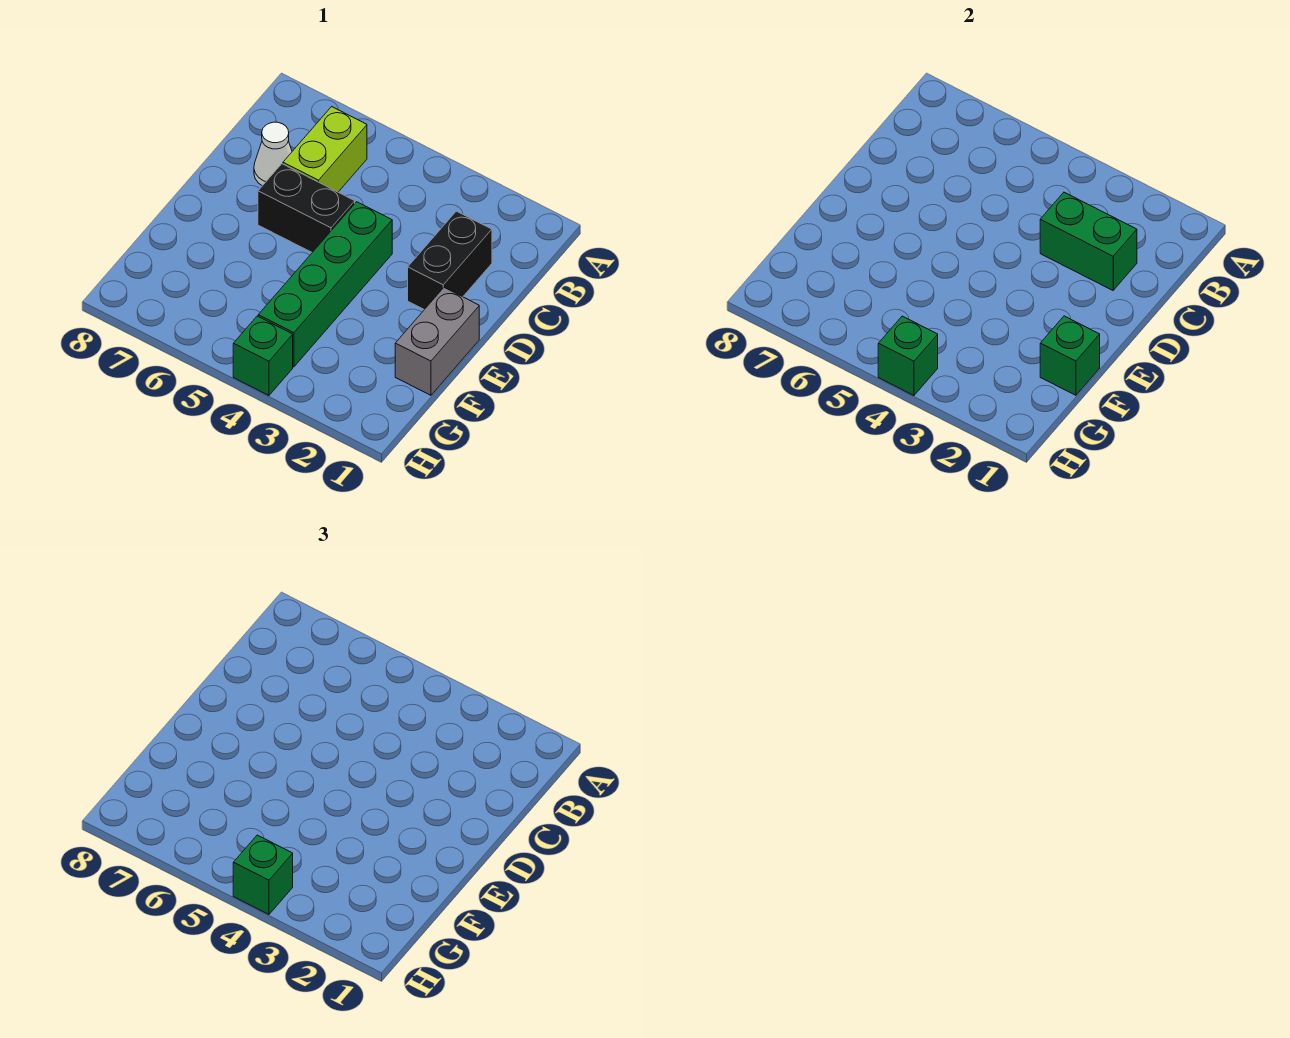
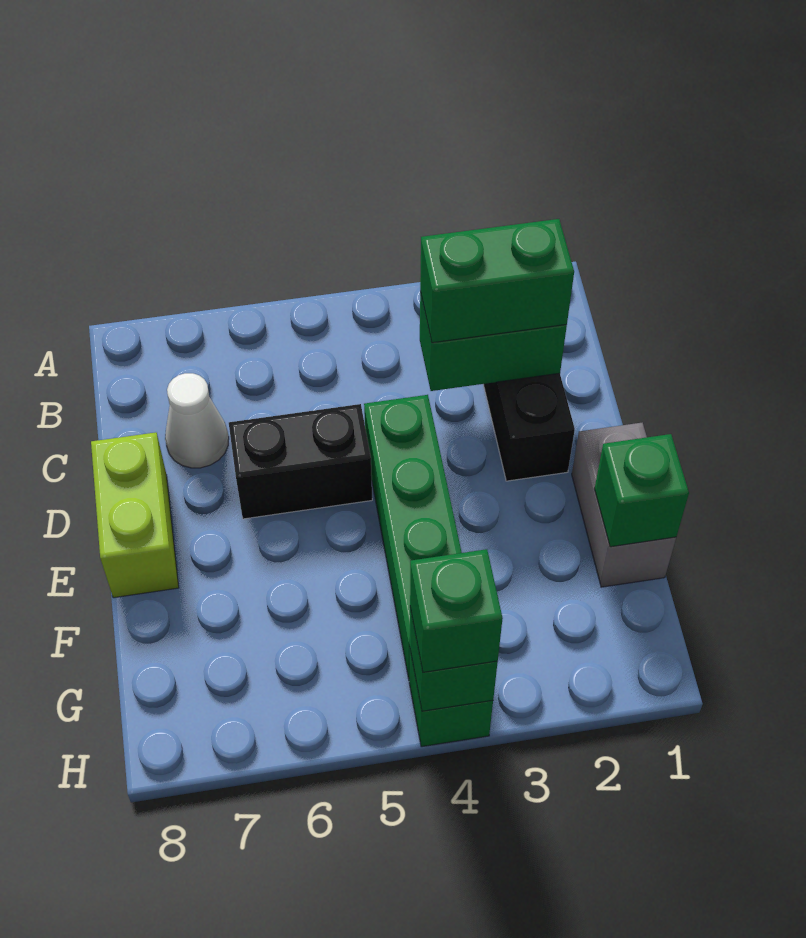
lime 1x2 brick [283,107,367,192] -> lime 1x2 brick moved to [91,432,179,598]
none -> green 1x2 brick [420,219,574,343]

